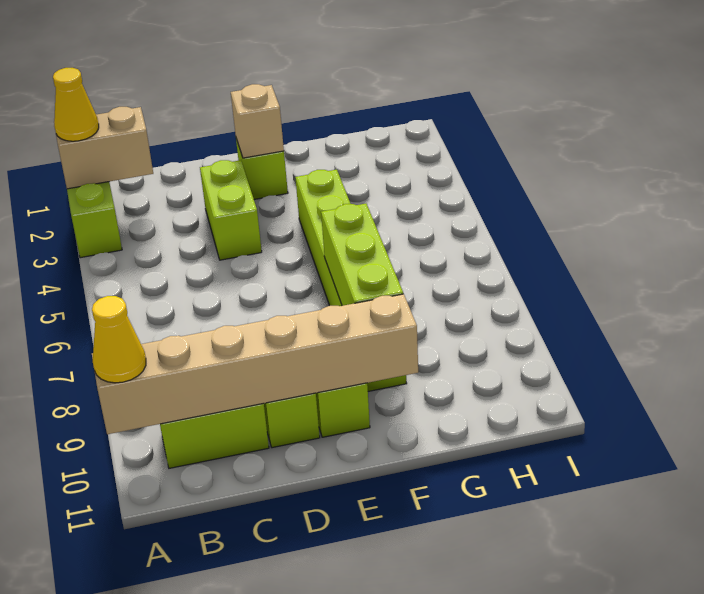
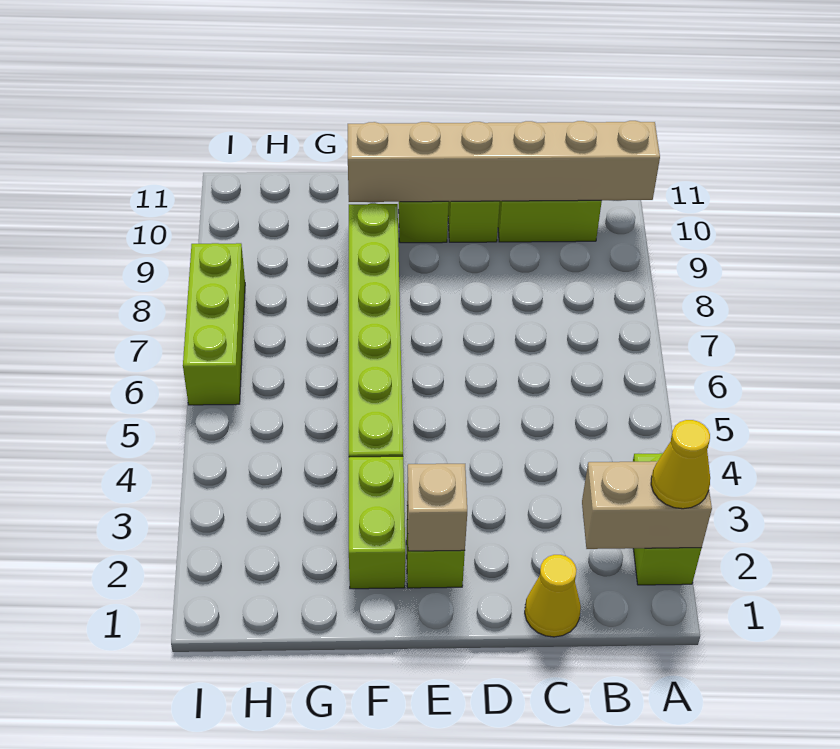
yellow 1x1 cone [92,296,146,383] -> yellow 1x1 cone moved to [525,555,581,637]
lime 1x2 brick [200,160,262,260] -> lime 1x2 brick moved to [349,456,405,589]
lime 1x3 brick [321,204,403,306] -> lime 1x3 brick moved to [183,243,245,405]

